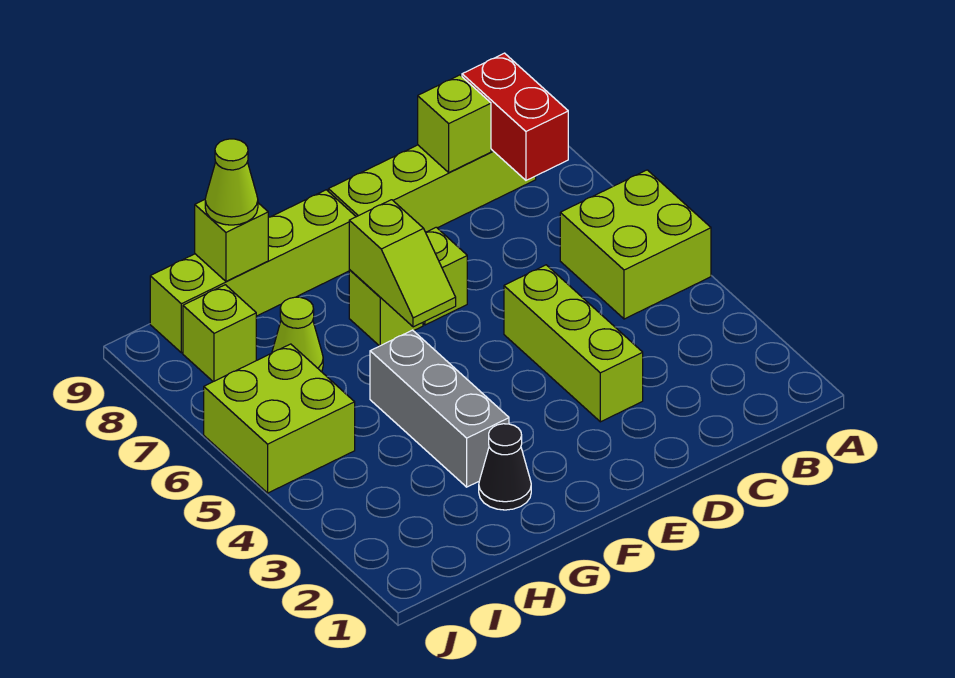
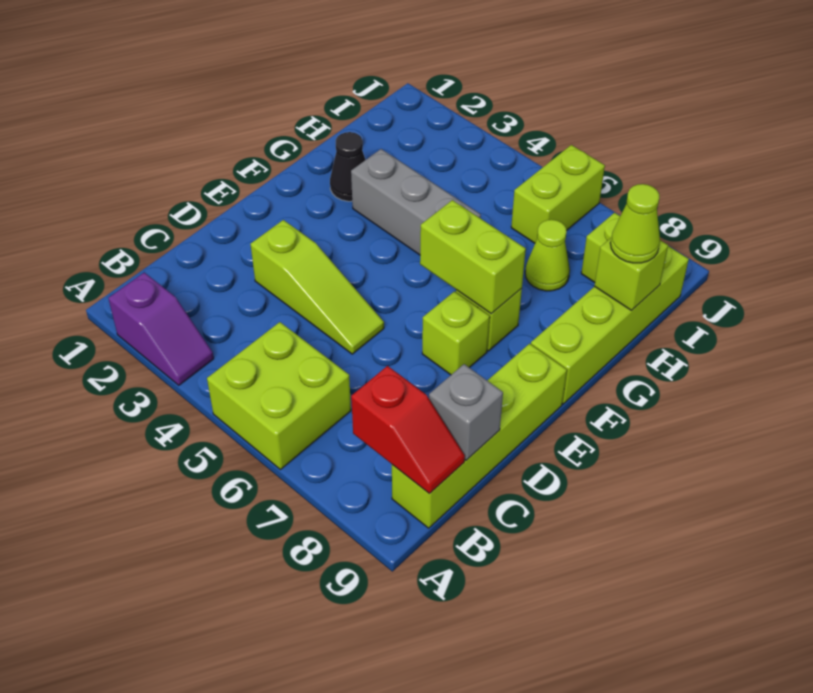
none -> purple 1x2 slope [108,272,214,385]
red 1x2 brick [462,53,568,180] -> red 1x2 slope [351,366,465,493]
lime 1x1 brick [418,75,491,172] -> grey 1x1 brick [429,364,503,460]
lime 1x3 brick [504,265,643,422] -> lime 1x3 slope [251,220,384,354]
lime 1x2 slope [349,200,456,327] -> lime 1x2 brick [420,200,526,314]
lime 2x2 brick [204,344,355,493] -> lime 1x2 brick [511,145,605,243]

